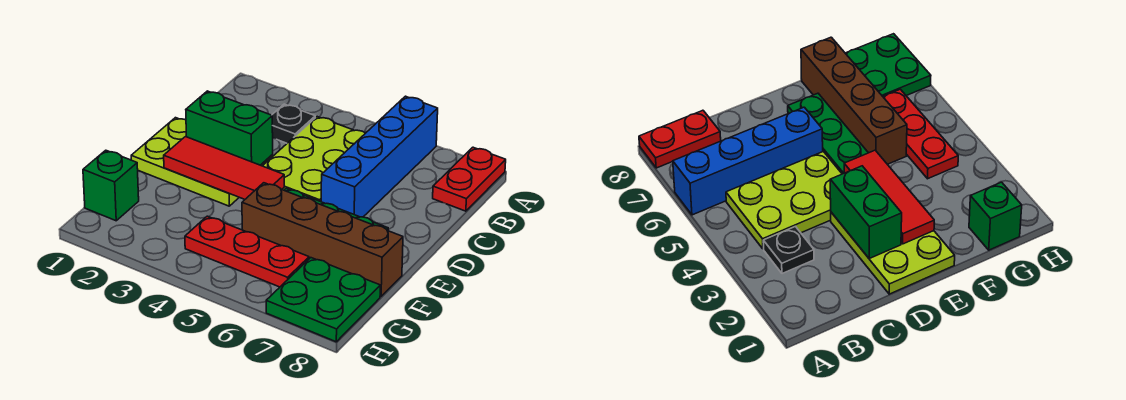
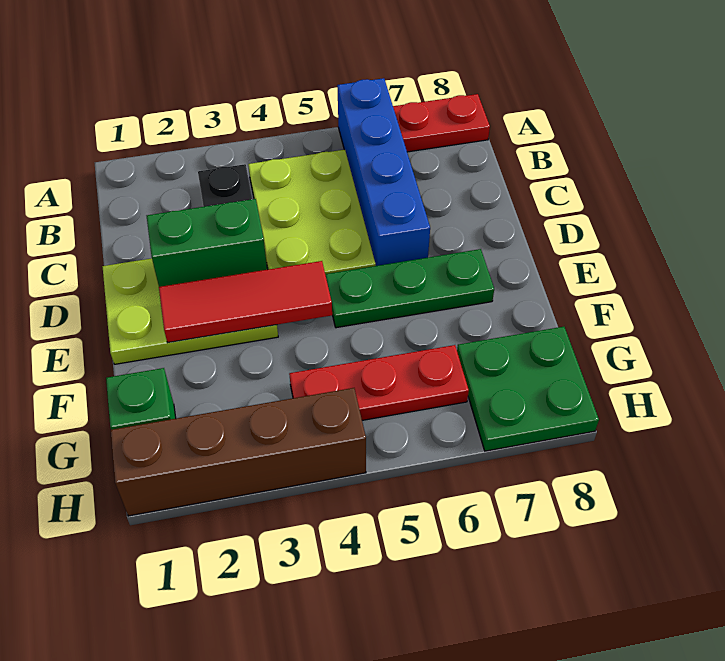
red 1x2 plate [433,147,506,211] -> red 1x2 plate turned to [393,94,490,152]
brown 1x4 brick [242,183,403,297] -> brown 1x4 brick moved to [111,388,366,516]

